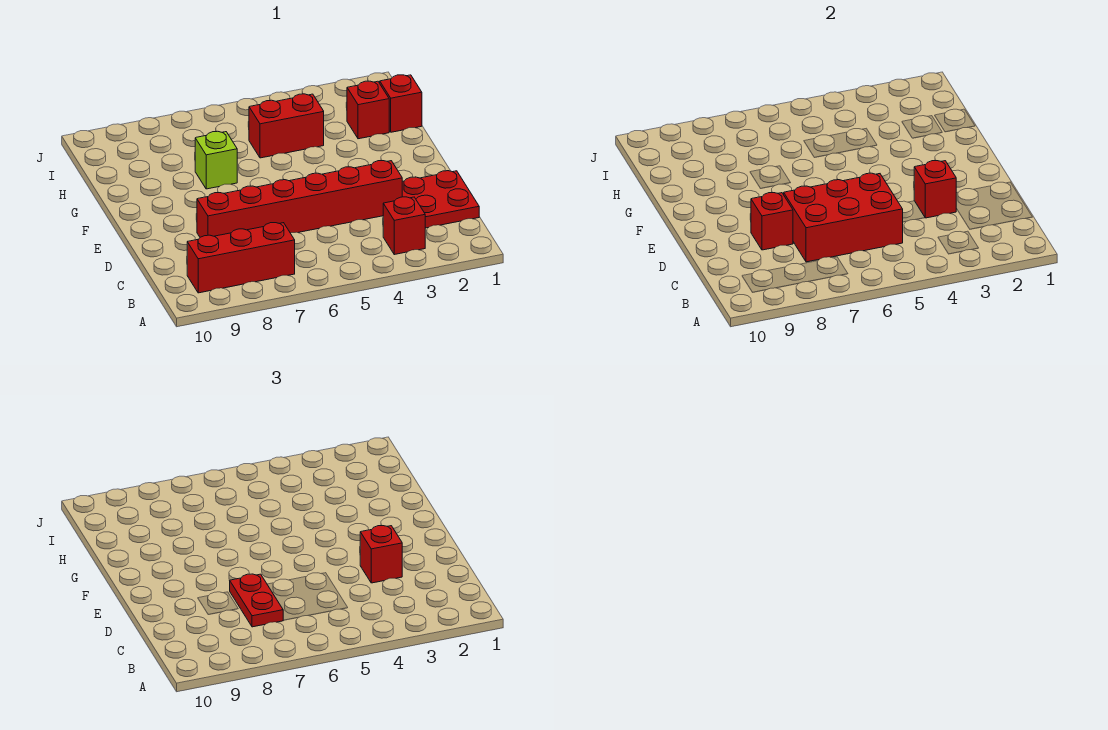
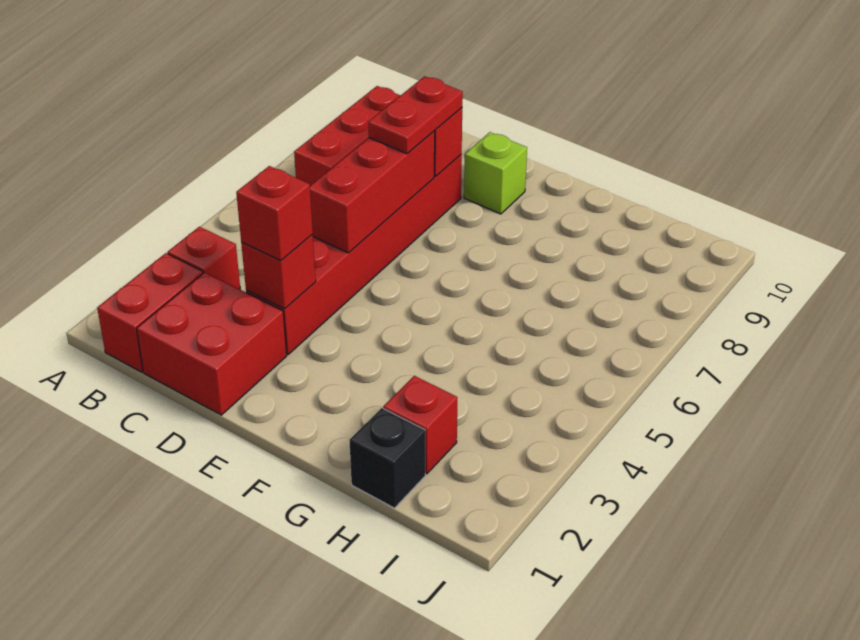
red 2x2 plate [402,171,479,228] -> red 2x2 brick [136,272,287,415]
red 2x3 brick [784,173,903,262] -> red 1x3 brick [310,131,435,253]
red 1x2 plate [230,574,283,627] -> red 1x2 plate turned to [368,76,463,154]
lime 1x1 brick [195,131,237,189] -> lime 1x1 brick moved to [464,132,527,214]
red 1x1 brick [380,75,422,132] -> black 1x1 brick [349,408,425,508]
red 1x2 brick [249,94,324,158] -> red 1x2 brick moved to [97,253,203,372]

